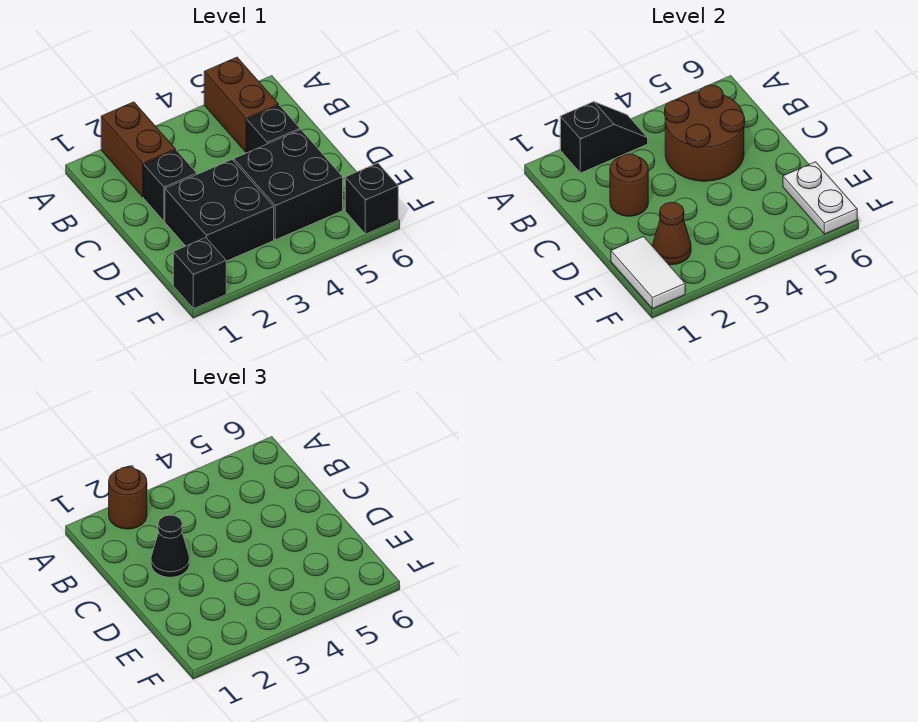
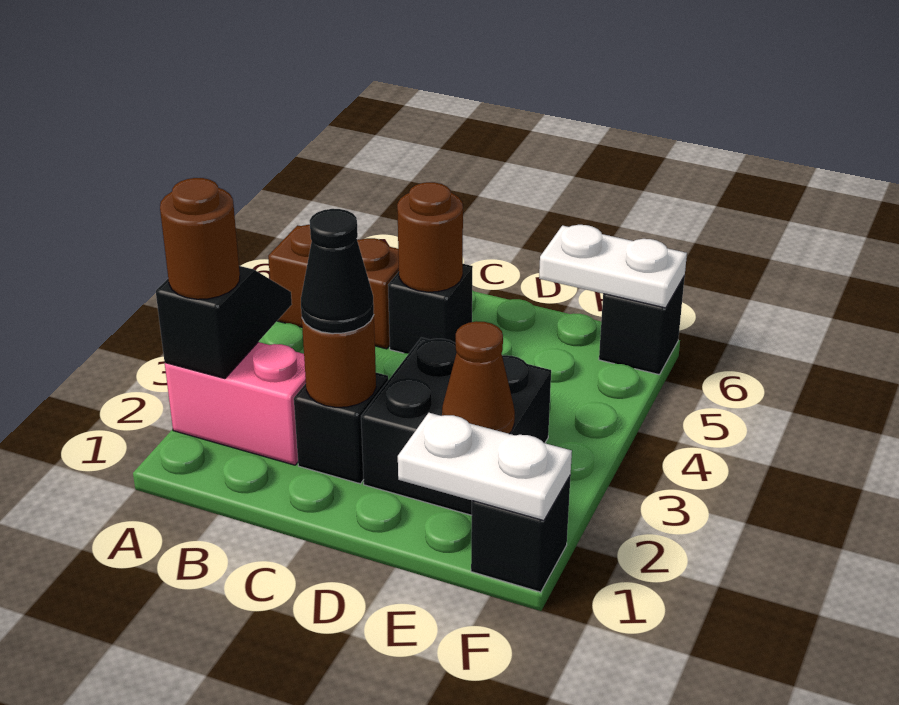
brown 1x2 brick [101,102,176,197] -> pink 1x2 brick [165,342,306,465]
brown 2x2 round brick [665,85,745,181] -> brown 1x1 round brick [397,182,463,292]
black 2x2 brick [234,130,343,240] -> none
white 1x2 tile [611,237,685,309] -> white 1x2 plate [398,413,572,521]

